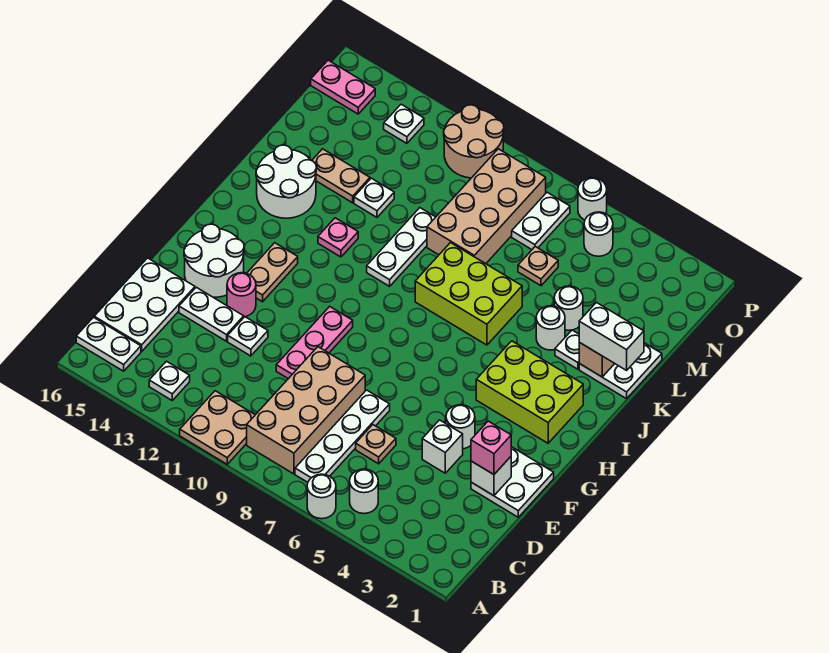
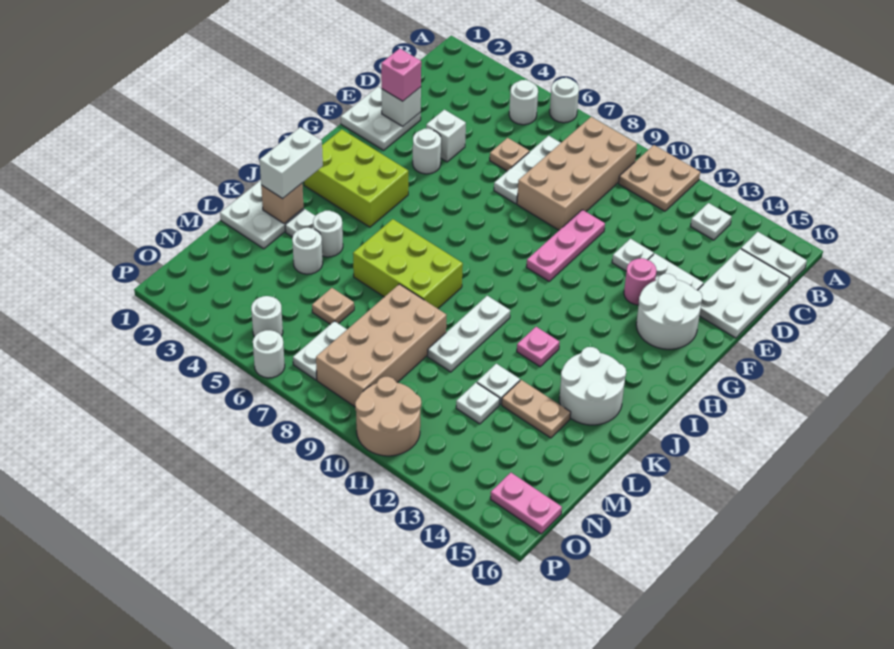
white 1x4 plate [295,390,390,482] -> white 1x3 plate [494,136,560,204]
tan 1x2 plate [247,243,298,302] -> none
white 1x2 brick [579,303,644,370] -> white 1x2 brick turned to [260,127,323,199]
white 1x1 plate [384,104,424,143] -> white 1x1 plate moved to [456,383,500,424]

